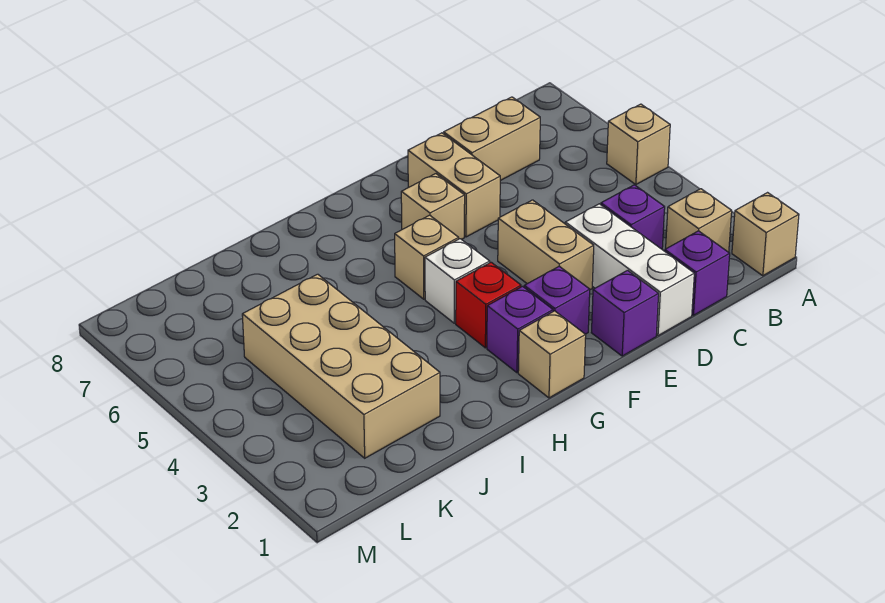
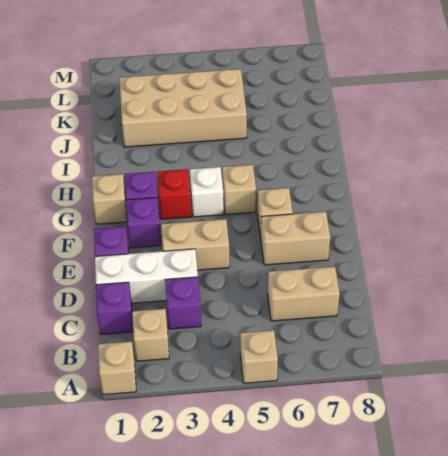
tan 1x2 brick [444,97,540,181] -> tan 1x2 brick turned to [268,266,340,321]

